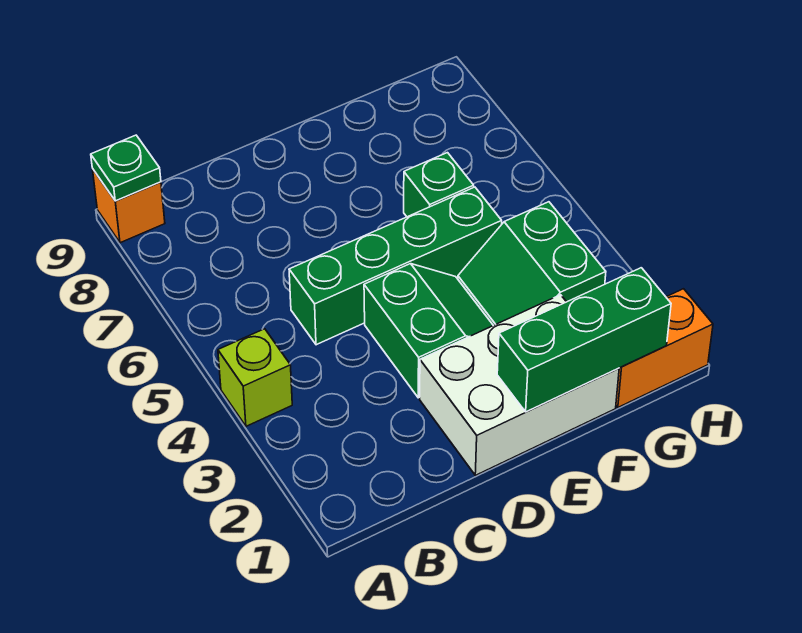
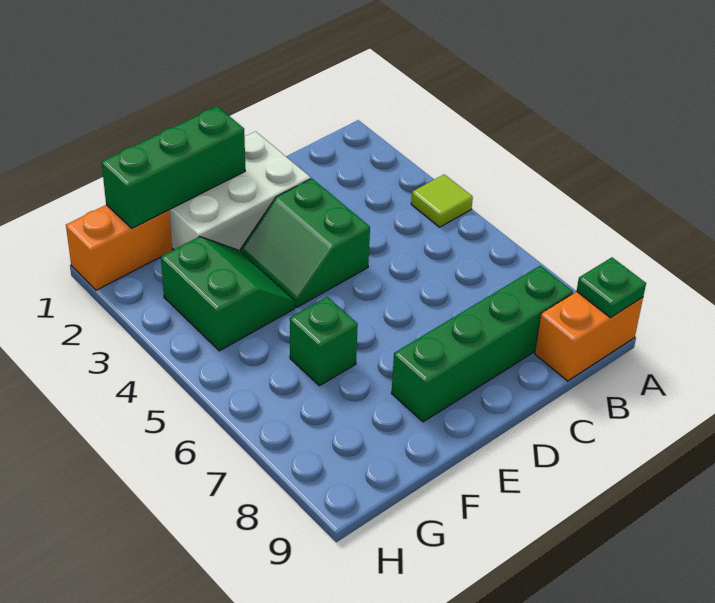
lime 1x1 brick [218,329,292,426] -> lime 1x1 tile [411,174,473,227]
orange 1x1 brick [93,170,165,243] -> orange 1x2 brick [535,292,643,381]
green 1x4 brick [289,187,502,345] -> green 1x4 brick moved to [391,266,573,422]

